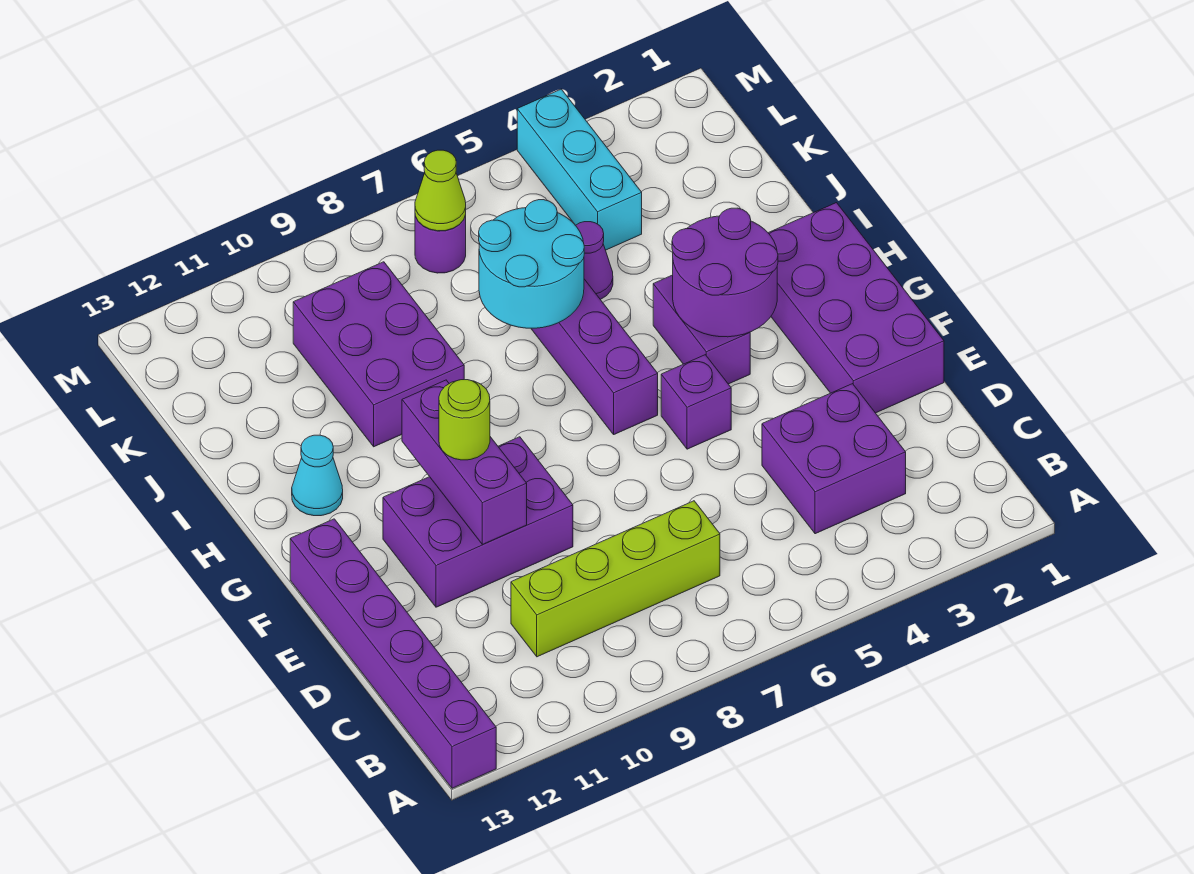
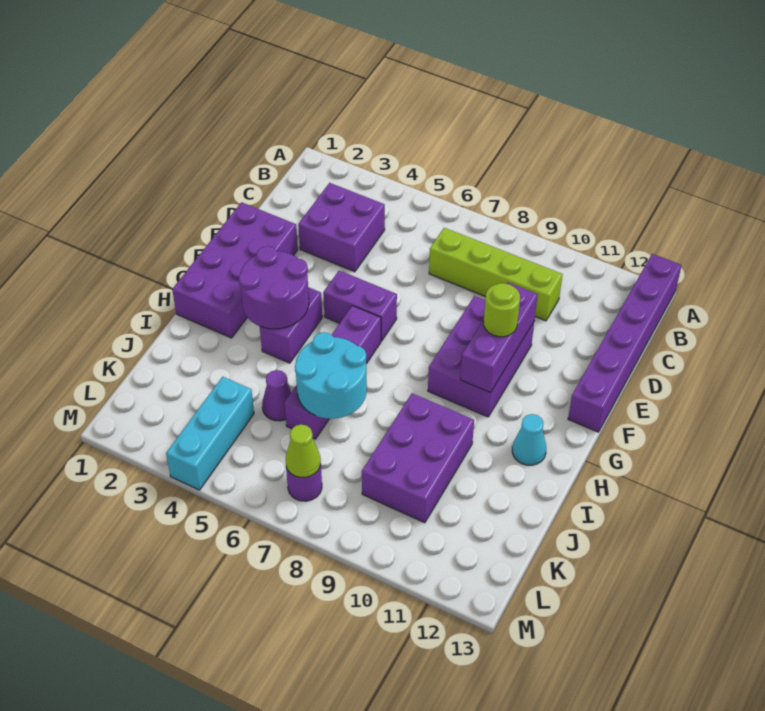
purple 2x3 brick [383,437,573,607] -> purple 2x3 brick turned to [428,296,534,417]
purple 1x1 brick [661,355,731,449] -> purple 1x2 brick [323,271,397,341]

